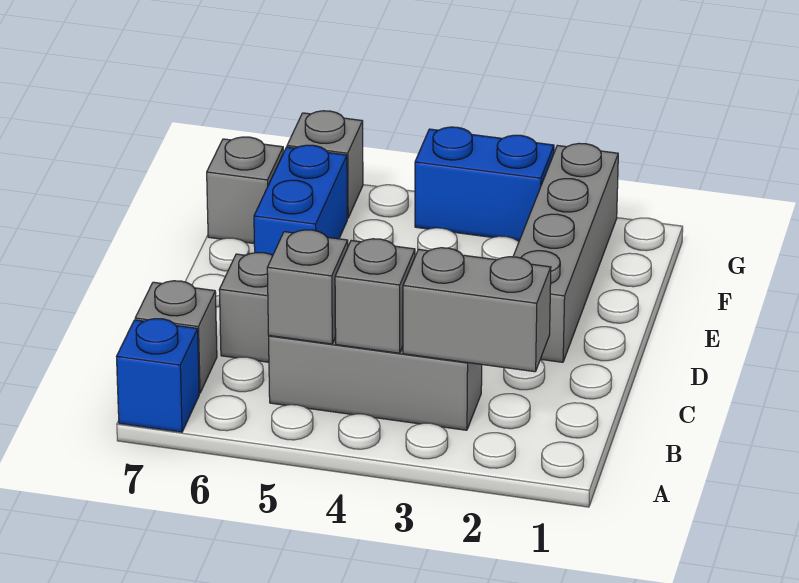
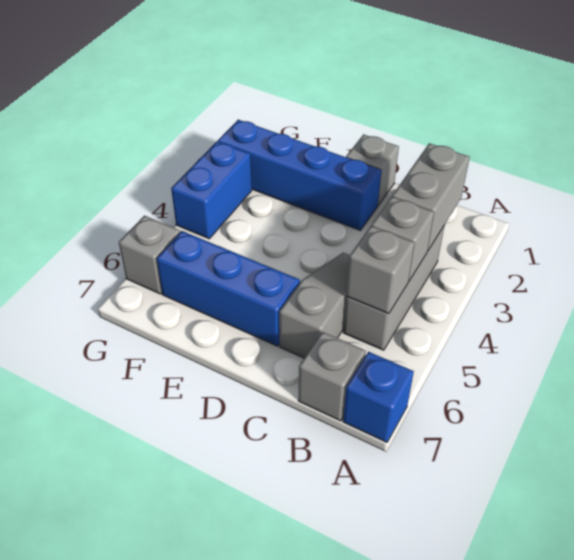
grey 1x4 brick [513,143,618,362] -> blue 1x4 brick [218,120,381,231]
blue 1x2 brick [254,145,347,255] -> blue 1x3 brick [157,231,300,346]
grey 1x1 brick [207,137,283,243] -> grey 1x1 brick moved to [346,134,399,205]

